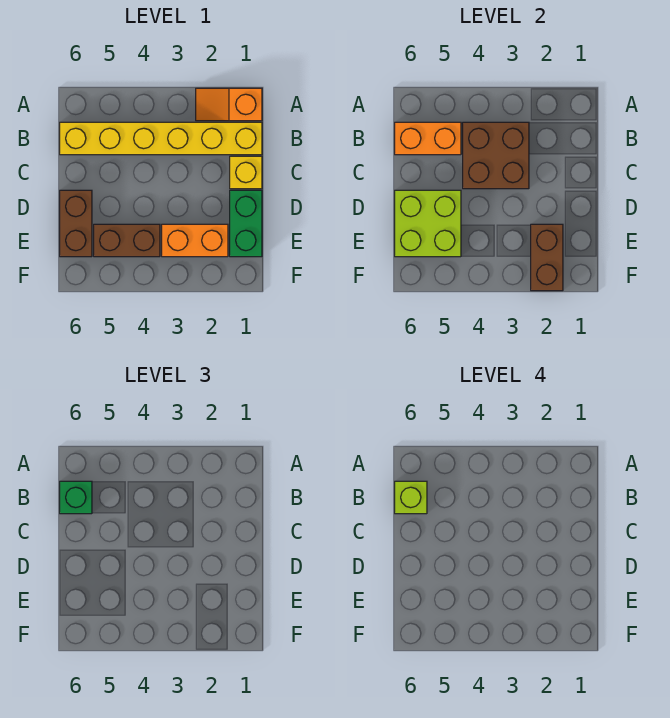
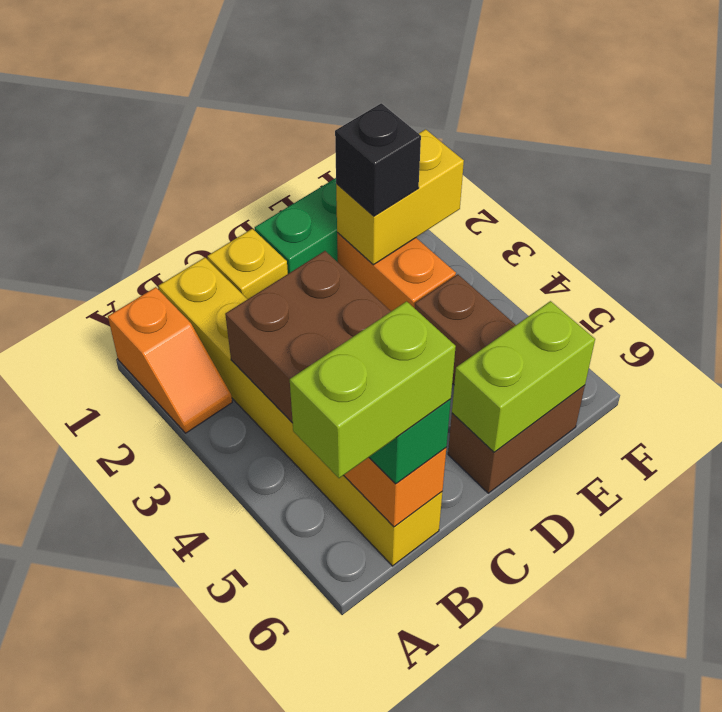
lime 1x1 brick [395,481,427,514] -> lime 1x2 brick [290,301,456,478]
lime 2x2 brick [395,190,461,257] -> lime 1x2 brick [452,301,595,452]
brown 1x2 brick [531,224,563,291] -> yellow 1x2 brick [336,129,464,265]
none -> black 1x1 brick [335,103,421,216]

